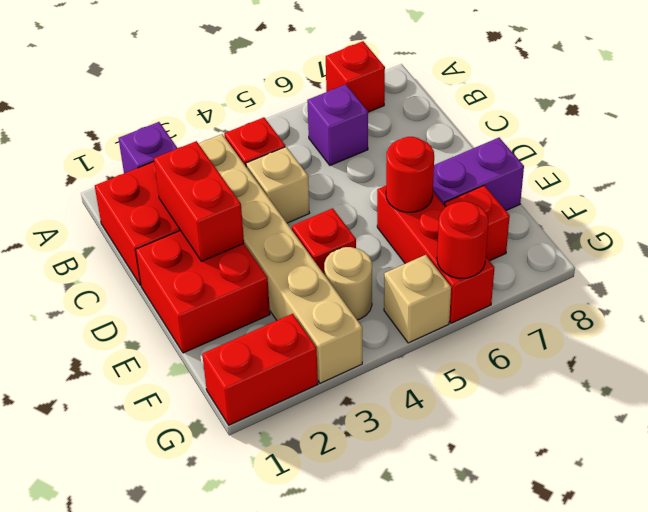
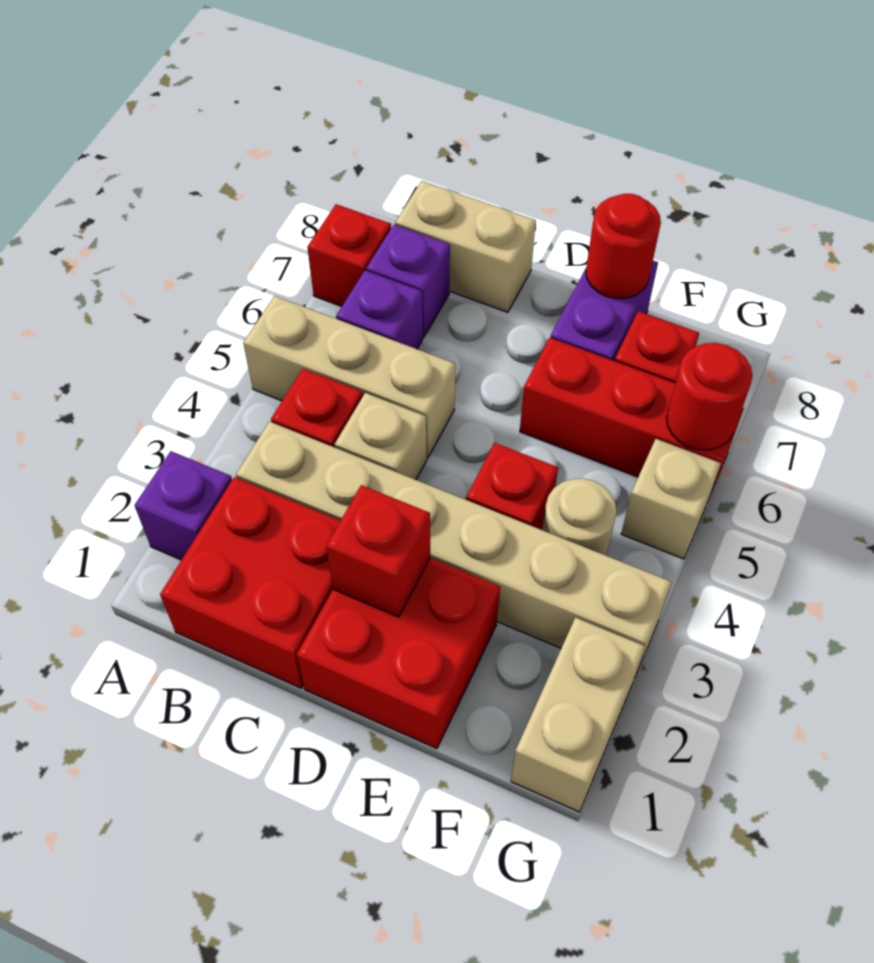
none -> tan 1x3 brick [243,296,455,458]
none -> purple 1x1 brick [366,225,450,337]
none -> tan 1x2 brick [395,181,536,312]
red 1x2 brick [154,141,244,261] -> red 1x1 brick [326,485,430,617]
red 1x1 round brick [386,137,434,212] -> red 1x1 round brick moved to [586,194,661,299]
red 1x2 brick [202,314,318,425] -> tan 1x2 brick [511,618,645,812]

